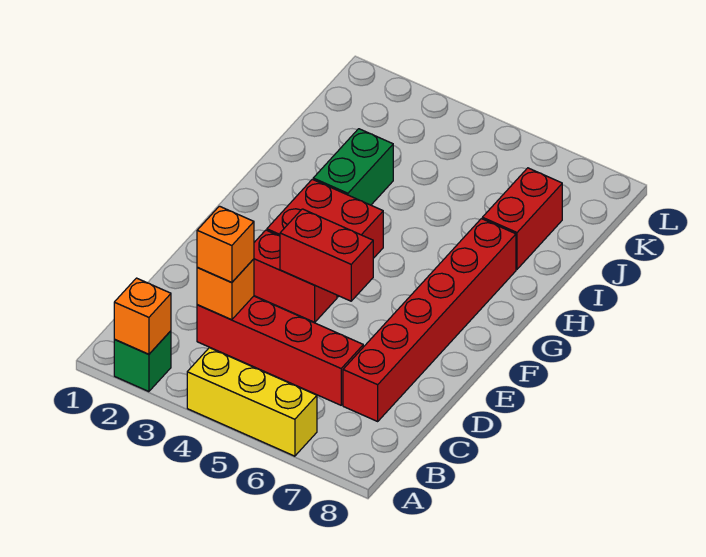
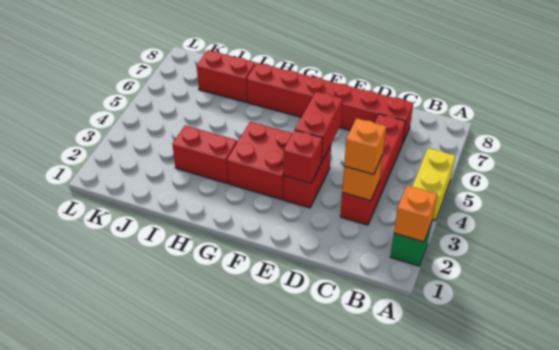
yellow 1x3 brick [187,348,317,456] -> yellow 1x2 brick [412,148,455,221]
none -> red 1x1 brick [284,130,323,183]
green 1x2 brick [313,129,393,205] -> red 1x2 brick [172,126,237,183]

